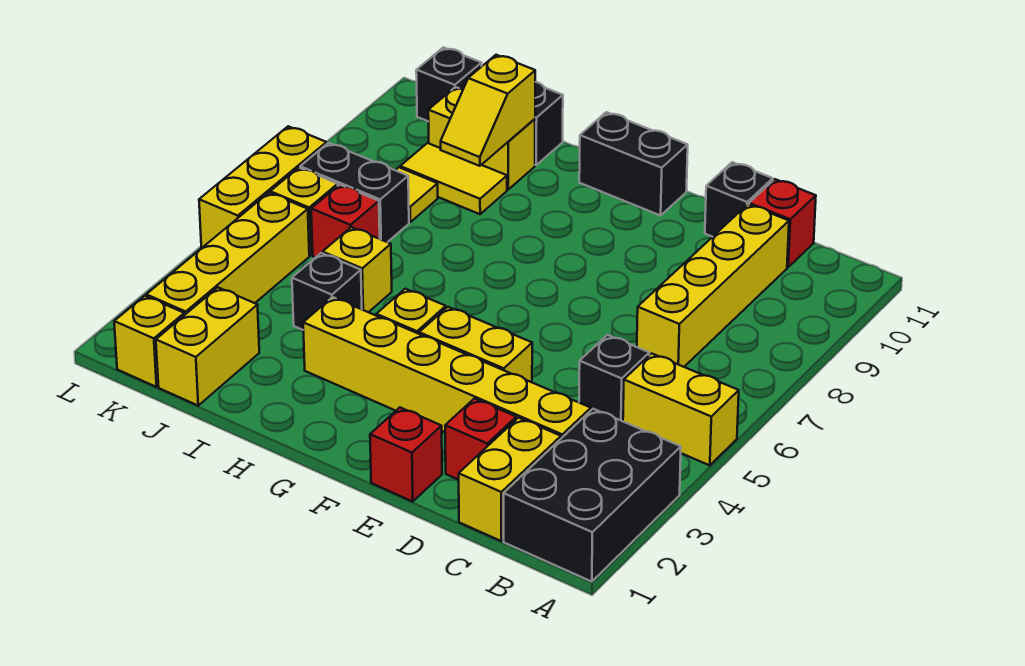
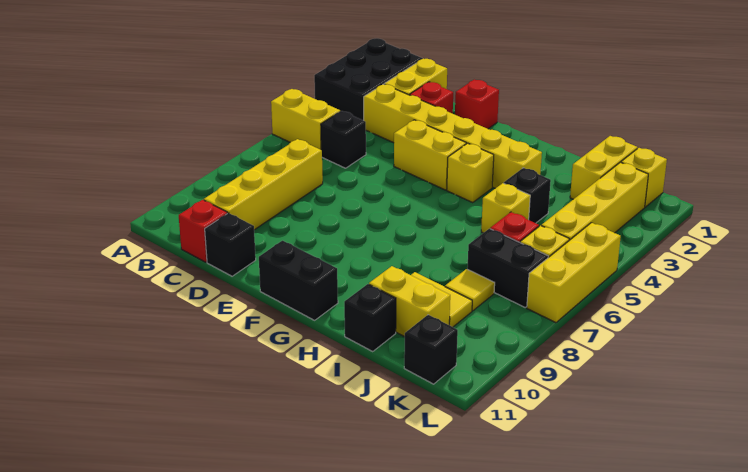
yellow 1x2 slope [441,55,535,166] -> none

